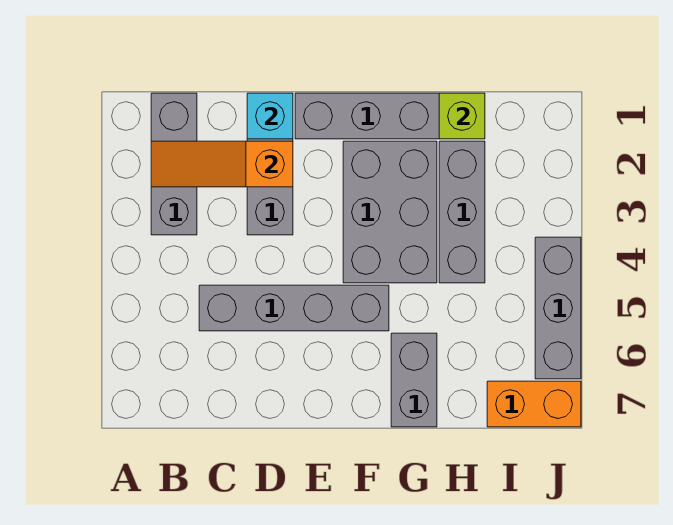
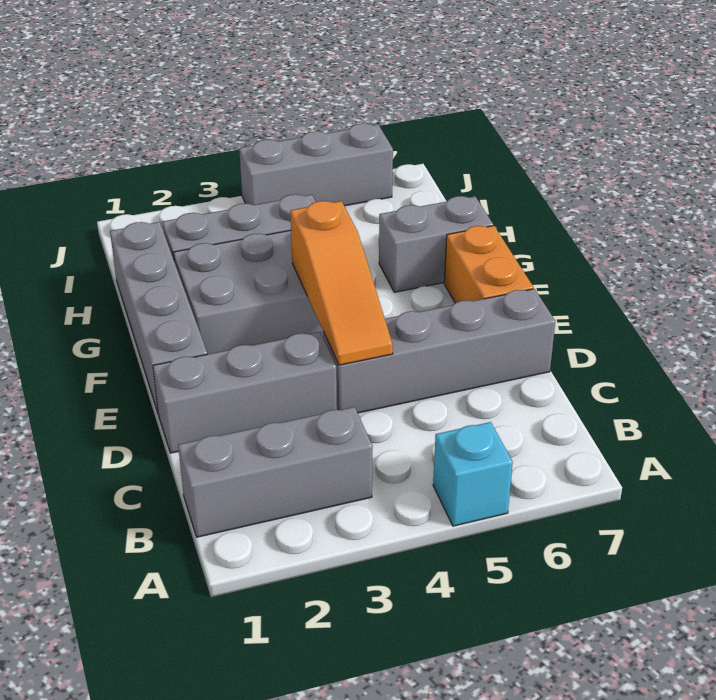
orange 1x3 slope [151,141,293,187] -> orange 1x3 slope moved to [290,201,393,365]
grey 1x4 brick [199,285,389,331] -> grey 1x4 brick turned to [323,289,555,413]
cyan 1x1 brick [247,93,293,139] -> cyan 1x1 brick moved to [433,422,513,526]
lime 1x1 brick [439,93,485,139] -> none
orange 1x2 brick [487,381,581,427] -> orange 1x2 brick moved to [444,226,534,303]

